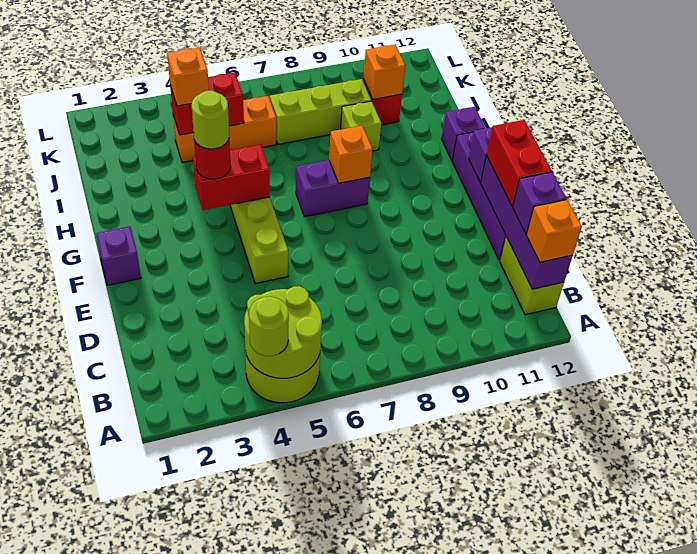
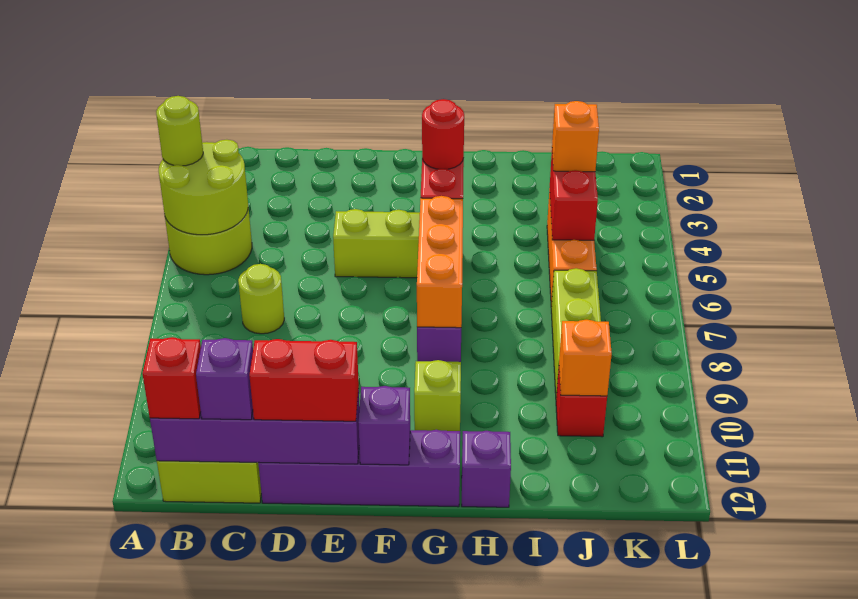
orange 1x1 brick [526,200,582,262] -> red 1x1 brick [142,337,201,419]
purple 1x1 brick [96,227,141,286] -> none
lime 1x1 round brick [191,91,229,149] -> lime 1x1 round brick moved to [238,264,284,334]
orange 1x1 brick [329,126,373,183] -> orange 1x3 brick [417,196,463,328]
lime 1x1 brick [341,101,381,151] -> lime 1x1 brick moved to [414,360,461,431]

